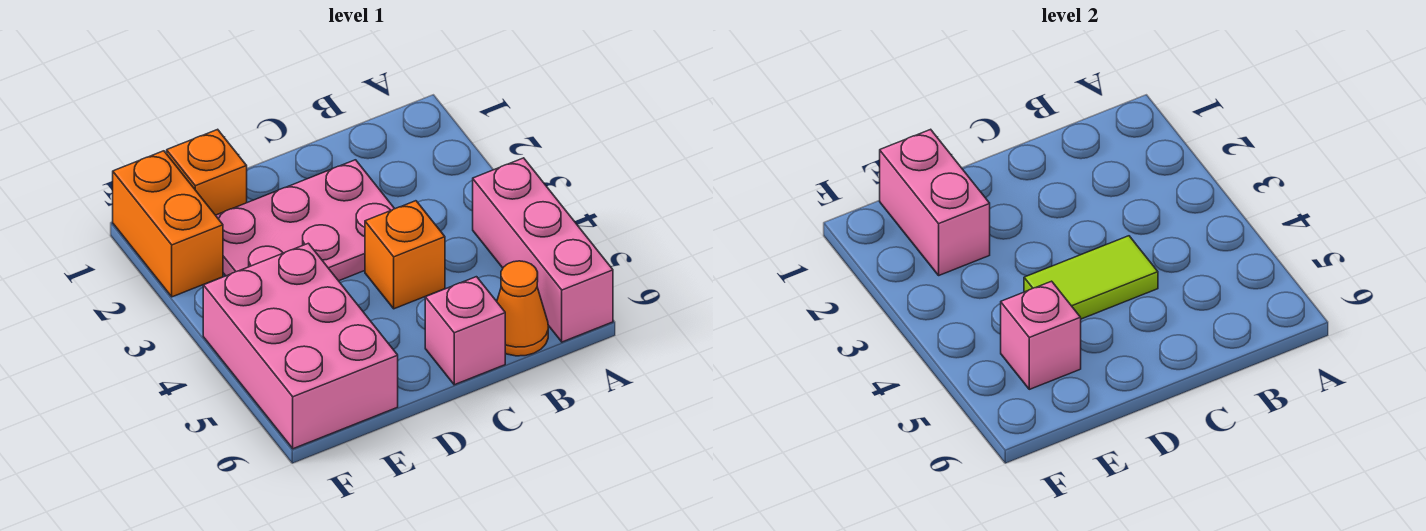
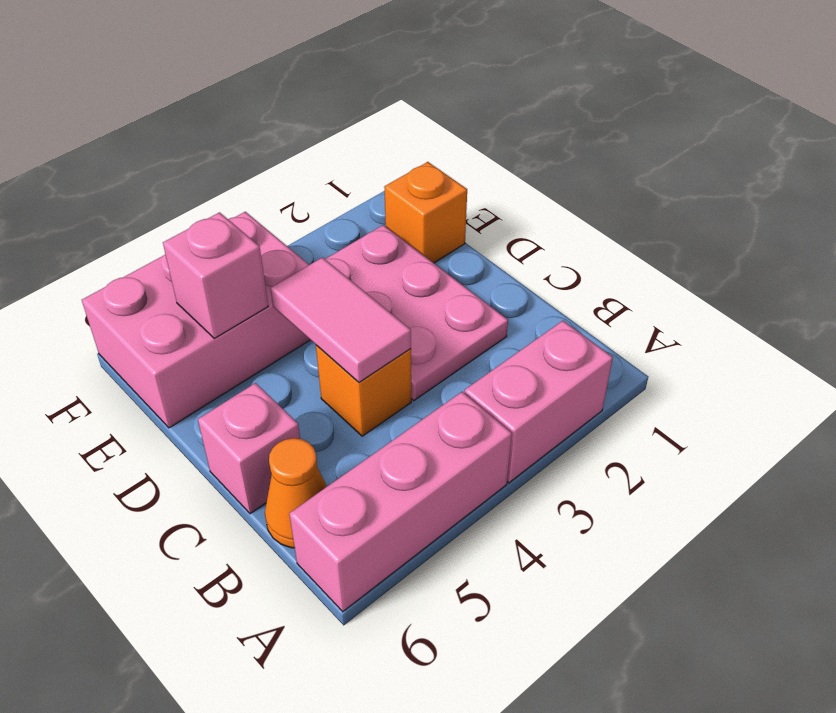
lime 1x2 tile [1024,236,1158,319] -> pink 1x2 tile [270,258,411,382]
pink 1x2 brick [880,129,990,275] -> pink 1x2 brick moved to [465,321,613,483]
orange 1x2 brick [113,151,223,297] -> none

